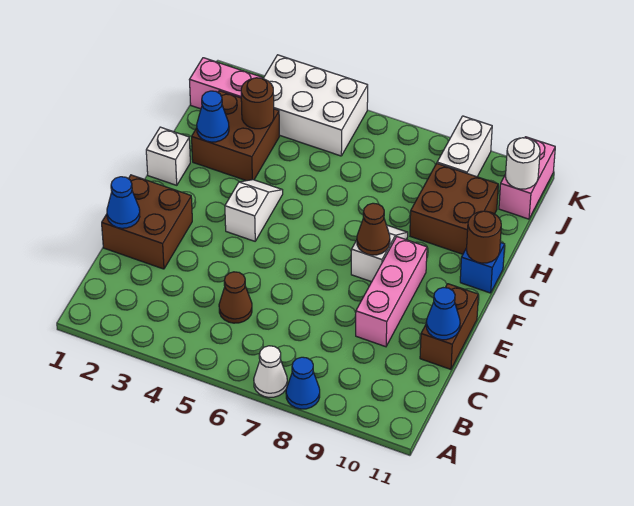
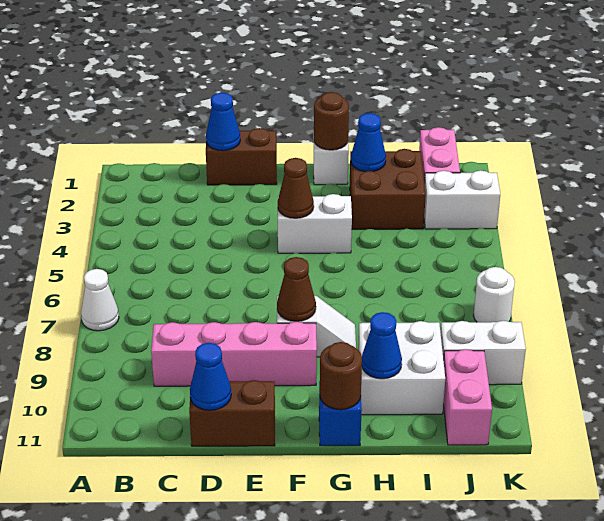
blue 1x1 cone [286,357,320,409] -> blue 1x1 cone moved to [362,312,402,379]
brown 1x1 cone [219,272,252,323] -> brown 1x1 cone moved to [278,158,314,218]
brown 2x2 brick [102,175,192,269] -> brown 1x2 brick [206,128,277,185]
pink 1x3 brick [356,237,427,347] -> pink 1x4 brick [151,322,317,386]
white 1x2 slope [225,180,283,241] -> white 1x2 brick [278,194,352,253]
brown 2x2 brick [410,164,498,254] -> white 2x2 brick [358,321,445,415]
brown 1x1 round brick [241,78,274,129] -> brown 1x1 round brick moved to [314,92,349,150]
white 2x3 brick [263,55,368,156] -> white 1x2 brick [424,170,500,229]
pink 1x2 brick [499,137,555,219] -> pink 1x2 brick turned to [443,349,492,445]
white 1x1 round brick [506,138,540,189] -> white 1x1 round brick moved to [474,267,515,322]

